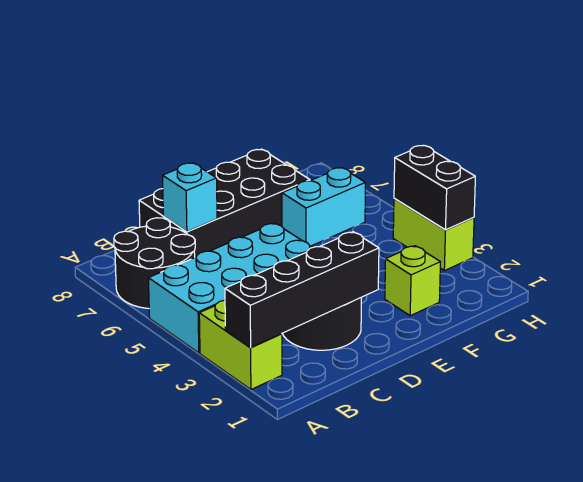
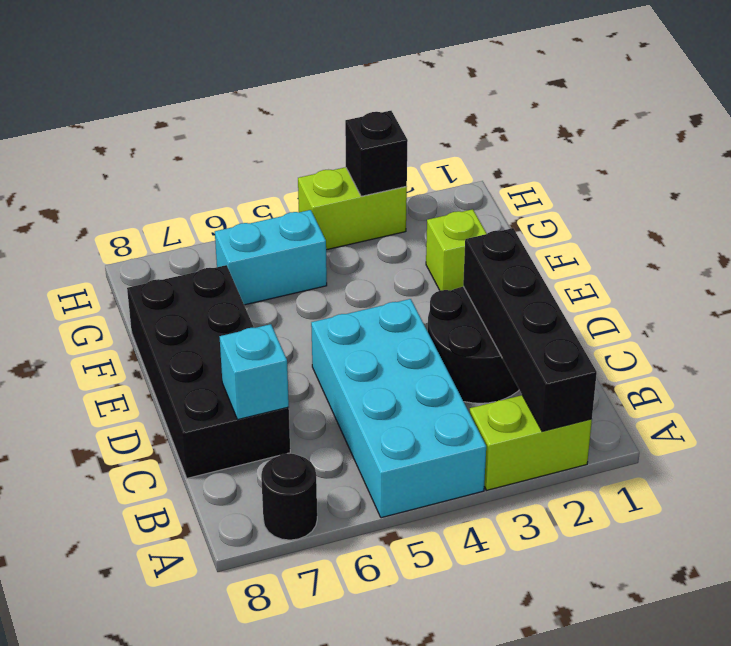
black 2x2 round brick [114,218,195,308] -> black 1x1 round brick [261,453,317,540]
cyan 1x2 brick [282,168,366,246] -> cyan 1x2 brick turned to [215,210,327,305]
black 1x2 brick [394,145,475,230] -> black 1x1 brick [345,111,408,196]

